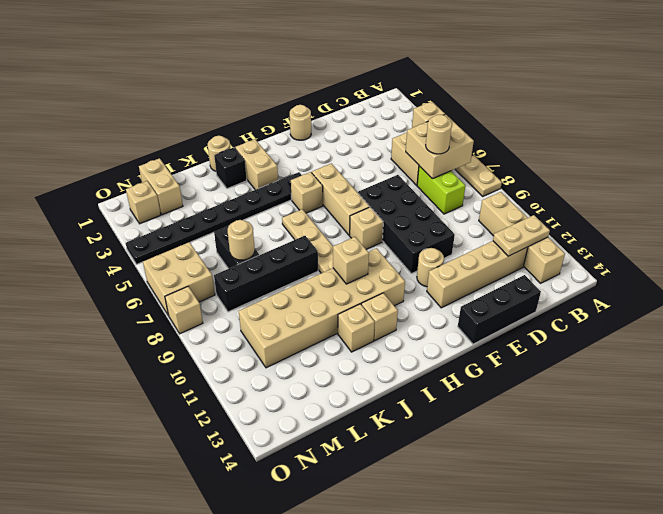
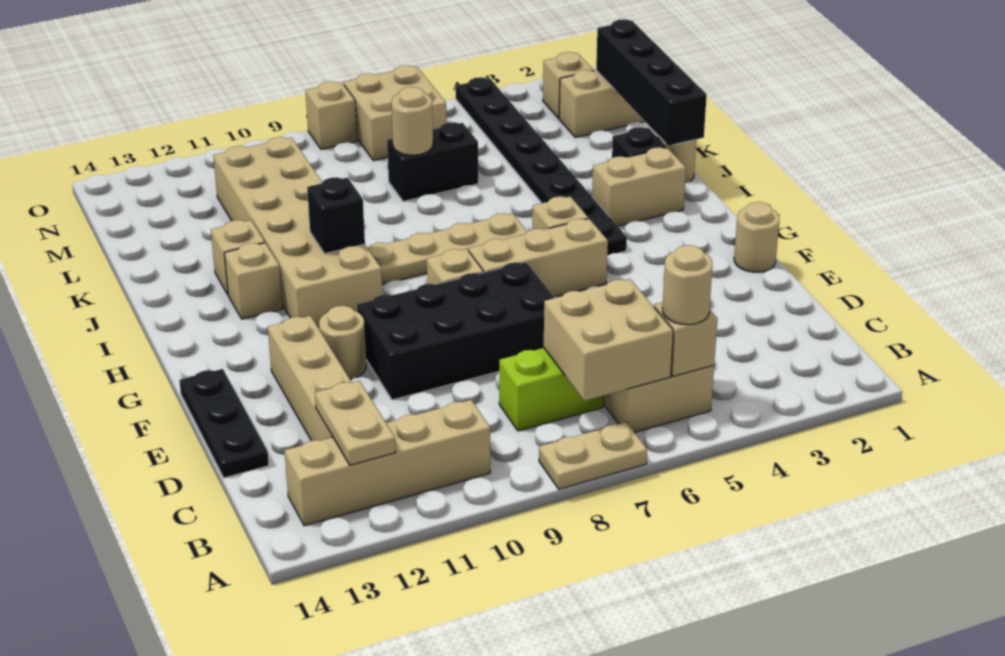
tan 1x1 round brick [426,115,452,154] -> tan 1x1 round brick moved to [662,245,712,325]
black 1x3 brick [458,275,541,344] -> black 1x3 plate [179,369,269,478]
tan 1x1 brick [333,237,369,284] -> black 1x1 brick [307,177,365,254]
black 1x4 brick [214,236,318,312] -> black 1x4 brick moved to [596,19,707,146]

